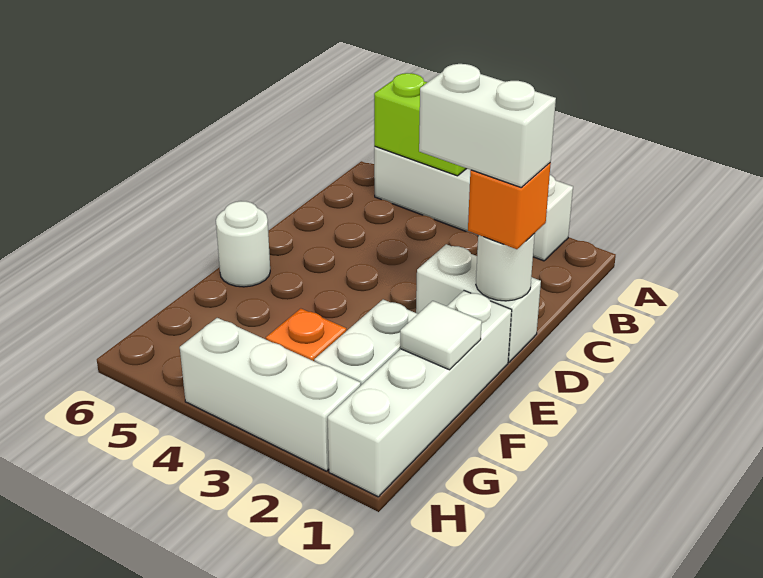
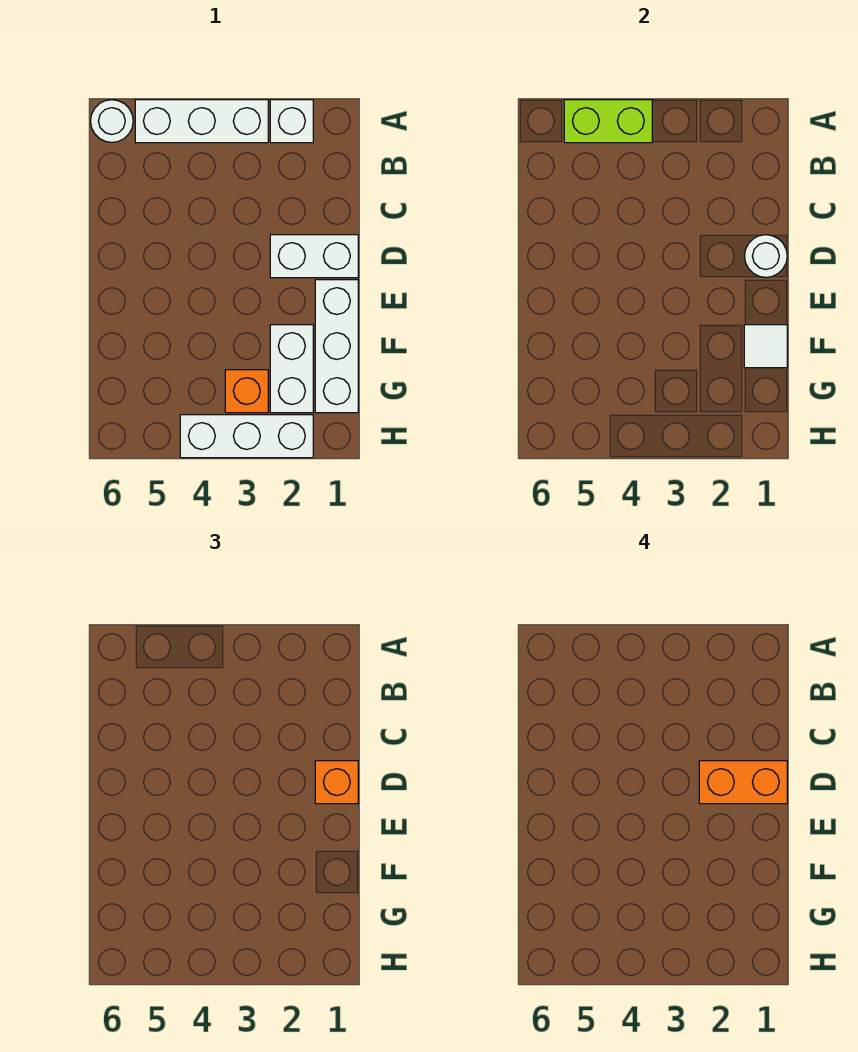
white 1x2 brick [419,64,556,187] -> orange 1x2 brick [699,761,787,804]
white 1x4 brick [328,291,512,497] -> white 1x3 brick [315,280,358,413]
white 1x1 round brick [216,201,270,287] -> white 1x1 round brick moved to [91,100,133,142]

